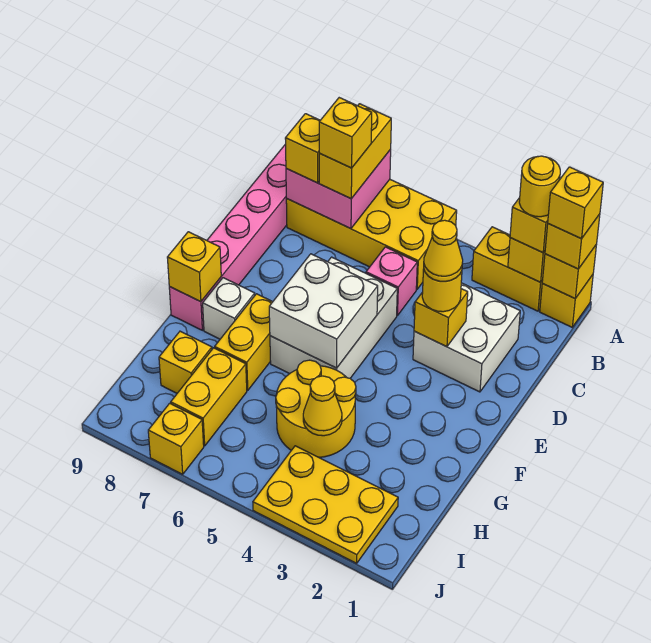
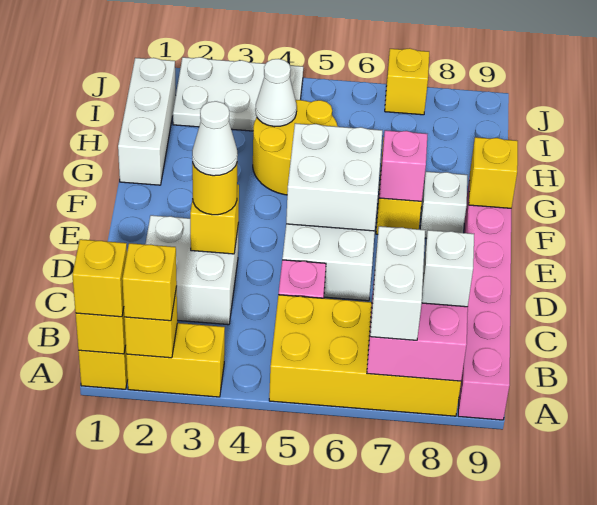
yellow 1x1 brick [548,167,603,239] -> none
yellow 1x1 round brick [519,156,560,217] -> none
yellow 1x2 brick [319,104,391,199] -> white 1x2 brick [370,226,425,340]
yellow 1x1 brick [319,98,372,168] -> none
yellow 1x1 brick [285,114,320,183] -> white 1x1 brick [422,230,474,307]
yellow 1x1 cone [424,220,463,281] -> white 1x1 cone [192,101,238,176]
none -> pink 1x1 brick [379,130,427,202]
none -> white 1x3 brick [118,58,176,185]
yellow 1x1 cone [303,376,342,436] -> white 1x1 cone [255,59,297,127]
yellow 1x2 brick [171,348,247,446] -> none
yellow 1x1 brick [159,331,212,393] -> none
yellow 2x3 plate [253,446,398,563] -> white 2x3 plate [173,57,303,131]

